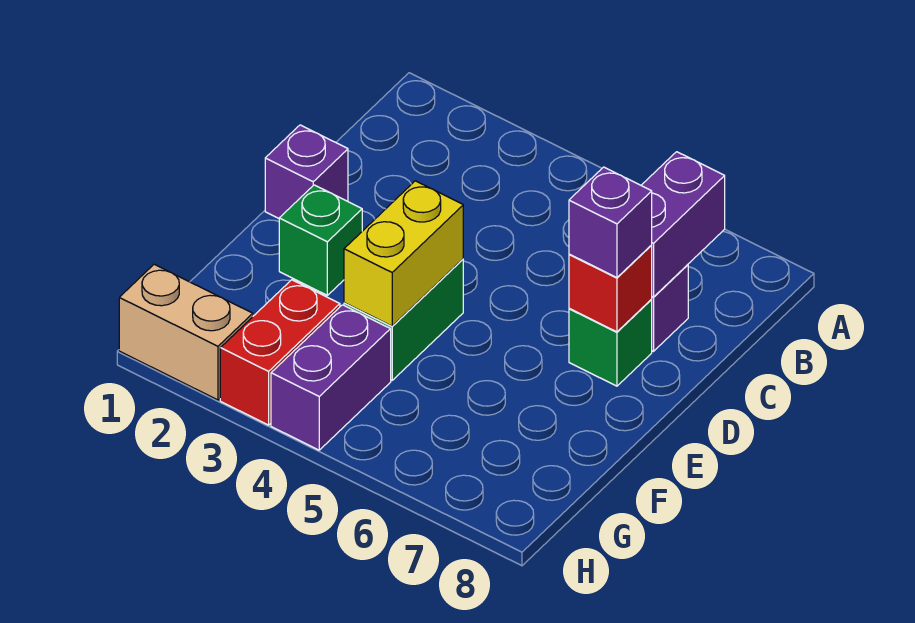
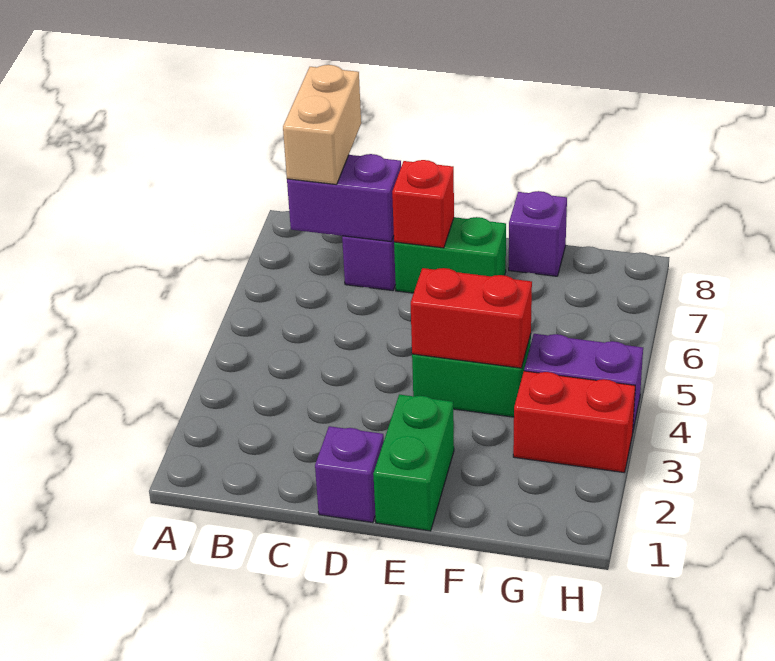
green 1x1 brick [569,299,652,386] -> green 1x2 brick [394,217,506,293]
purple 1x1 brick [569,167,652,278] -> purple 1x1 brick moved to [509,191,567,276]
green 1x1 brick [279,185,362,295] -> green 1x2 brick [373,394,454,531]
yellow 1x2 brick [344,181,463,326] -> red 1x2 brick [411,268,532,368]
tan 1x2 brick [119,264,253,400] -> tan 1x2 brick moved to [283,65,361,185]

